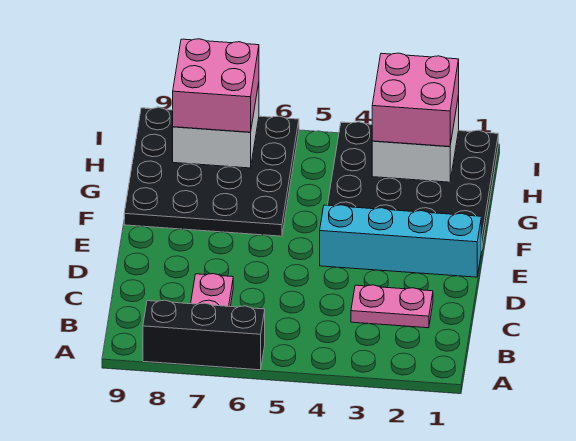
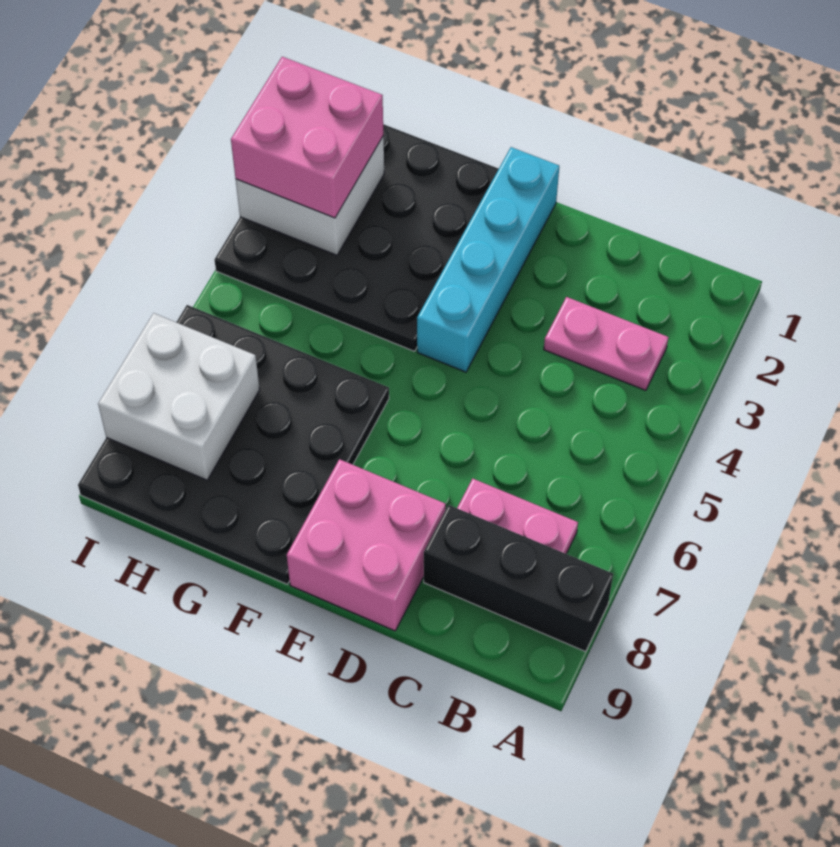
black 1x3 brick [143,300,265,370] -> black 1x3 brick turned to [424,505,613,651]
pink 1x2 plate [351,285,433,328] -> pink 1x2 plate turned to [544,297,668,391]
pink 2x2 brick [173,39,259,132] -> pink 2x2 brick moved to [287,459,446,631]

